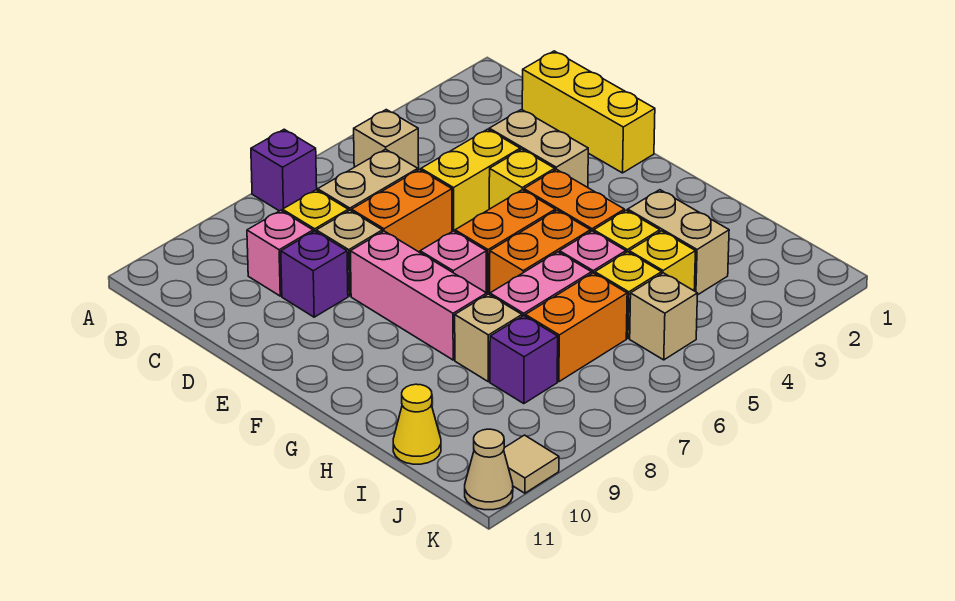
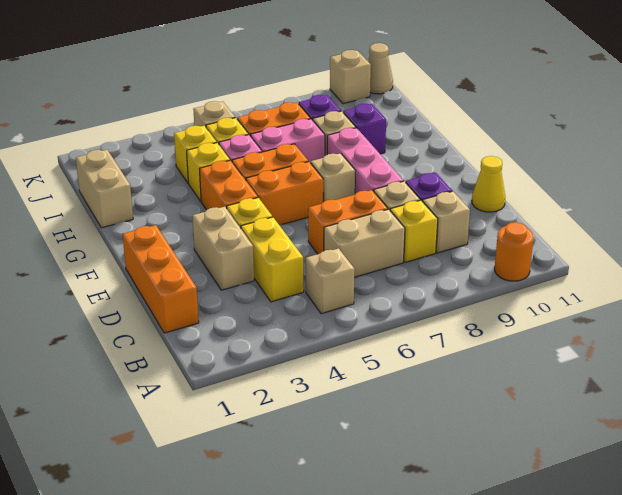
purple 1x1 brick [251,129,317,211] -> purple 1x1 brick moved to [343,104,386,154]
none -> orange 1x1 round brick [495,222,534,281]
yellow 1x3 brick [522,51,655,173] -> orange 1x3 brick [123,225,199,333]
pink 1x1 brick [247,210,313,296] -> tan 1x1 brick [423,191,470,253]
yellow 1x2 brick [421,129,520,232] -> yellow 1x2 brick turned to [241,217,304,302]
pink 1x1 brick [420,231,486,292] -> tan 1x1 brick [311,153,356,202]
tan 1x2 brick [628,190,729,295] -> tan 1x2 brick moved to [76,150,133,228]
yellow 1x1 cone [393,384,441,464] -> yellow 1x1 cone moved to [472,156,505,212]
tan 1x1 tile [504,435,559,493] -> tan 1x1 brick [330,50,371,104]

